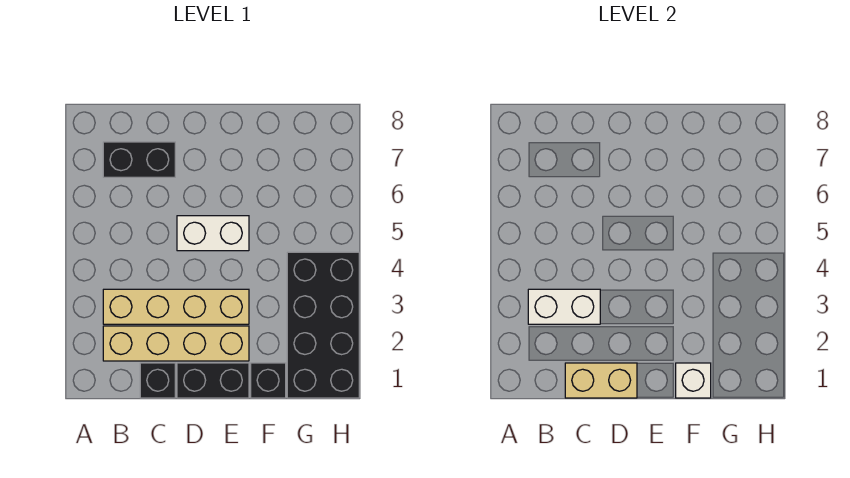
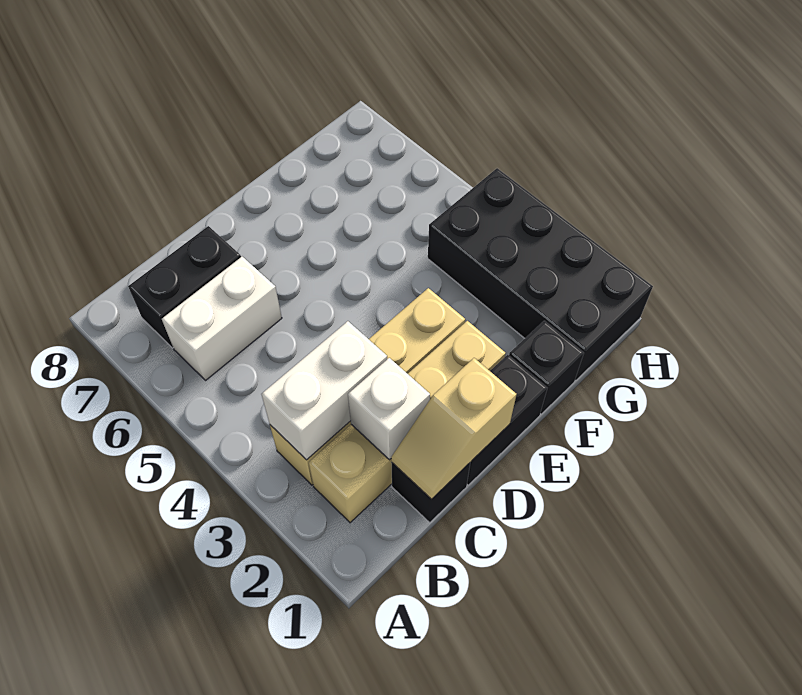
tan 1x2 brick [565,363,637,398] -> tan 1x2 slope [391,358,517,499]
white 1x2 brick [177,216,249,251] -> white 1x2 brick moved to [162,257,282,381]
white 1x1 brick [676,363,711,398] -> white 1x1 brick moved to [348,358,430,460]

